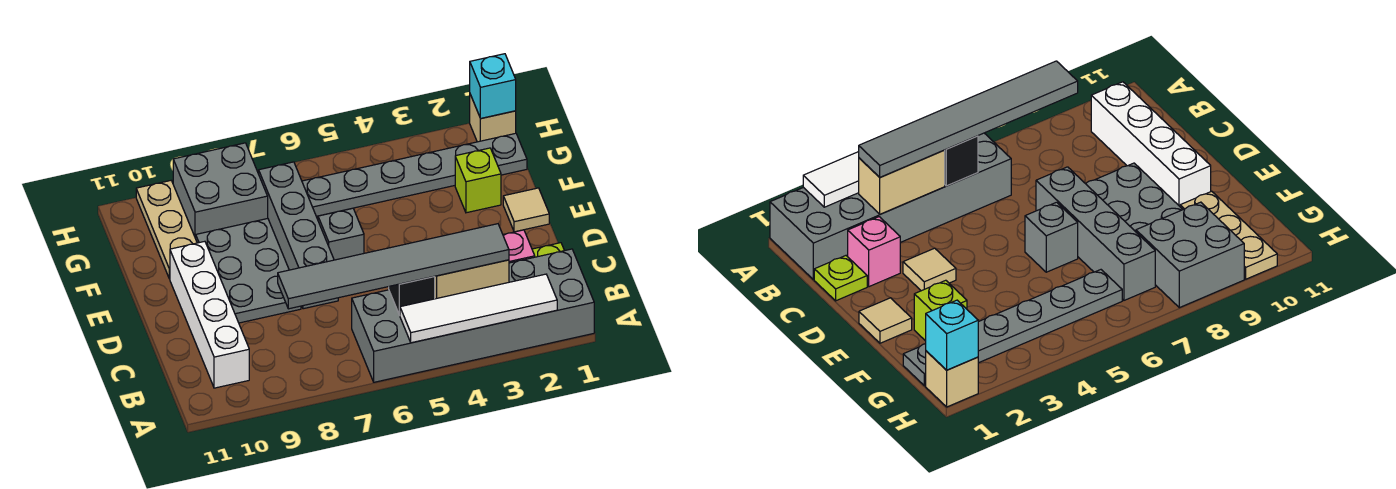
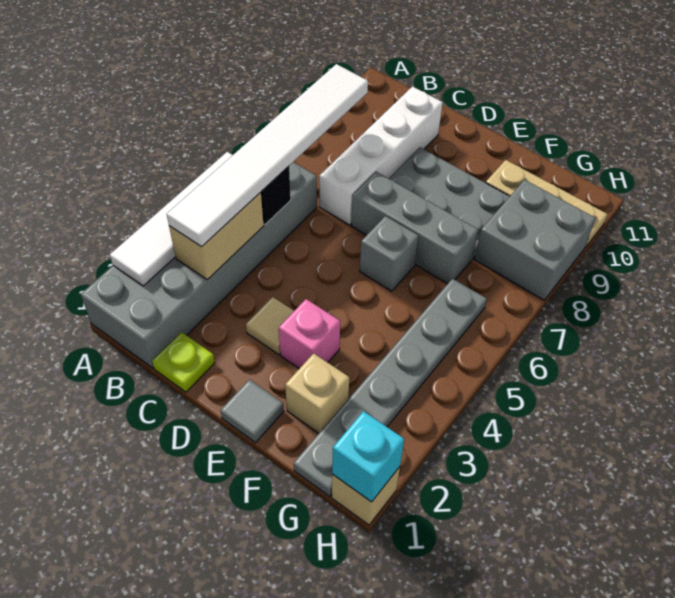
grey 1x6 tile [278,224,509,309] -> white 1x6 tile [167,64,368,247]
white 1x4 brick [170,241,249,388] -> white 1x4 brick turned to [319,87,443,225]
pink 1x1 brick [503,230,535,263] -> pink 1x1 brick moved to [279,299,340,369]
grey 1x4 brick [259,162,338,309] -> grey 1x3 brick [351,172,478,284]
tan 1x1 tile [503,188,549,232] -> grey 1x1 tile [220,379,284,443]
lime 1x1 brick [455,148,501,213] -> tan 1x1 brick [285,353,349,433]

